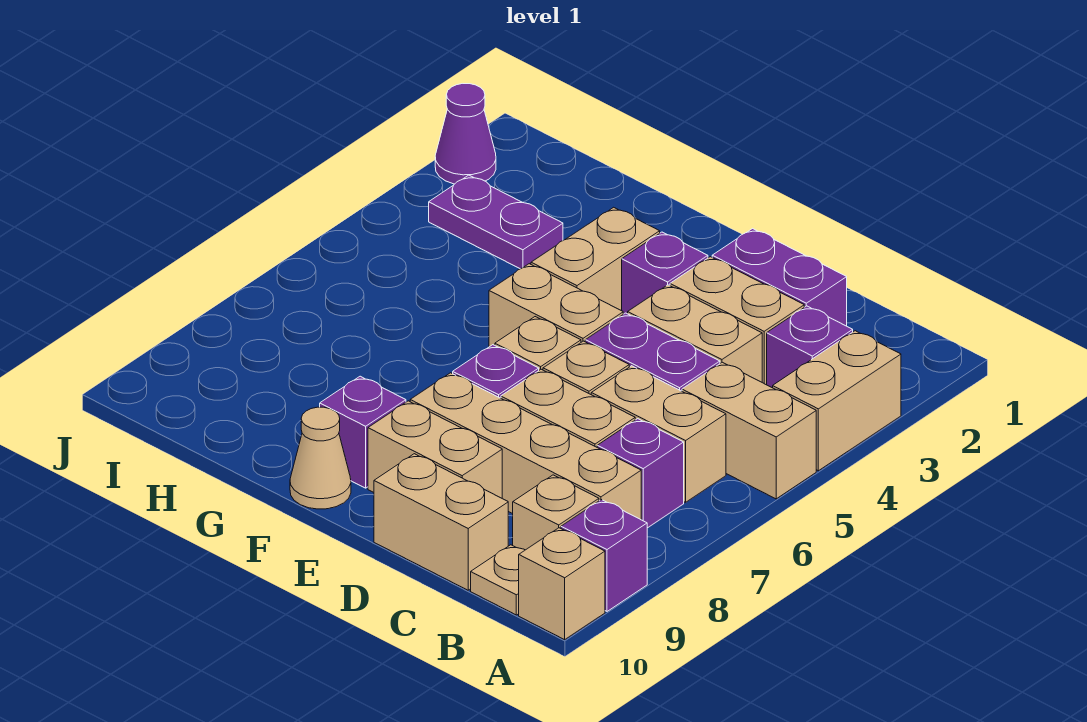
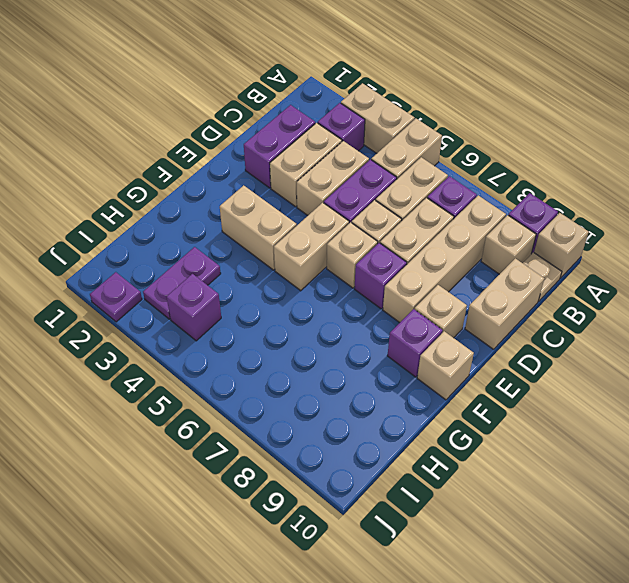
tan 1x2 brick [368,401,502,498] -> tan 1x1 brick [415,285,467,338]
purple 1x1 brick [622,232,708,314] -> purple 1x1 brick moved to [167,274,221,341]
tan 1x1 cone [290,407,351,509] -> tan 1x1 brick [417,331,474,400]
purple 1x1 cone [435,84,496,184] -> purple 1x1 plate [90,272,142,322]

